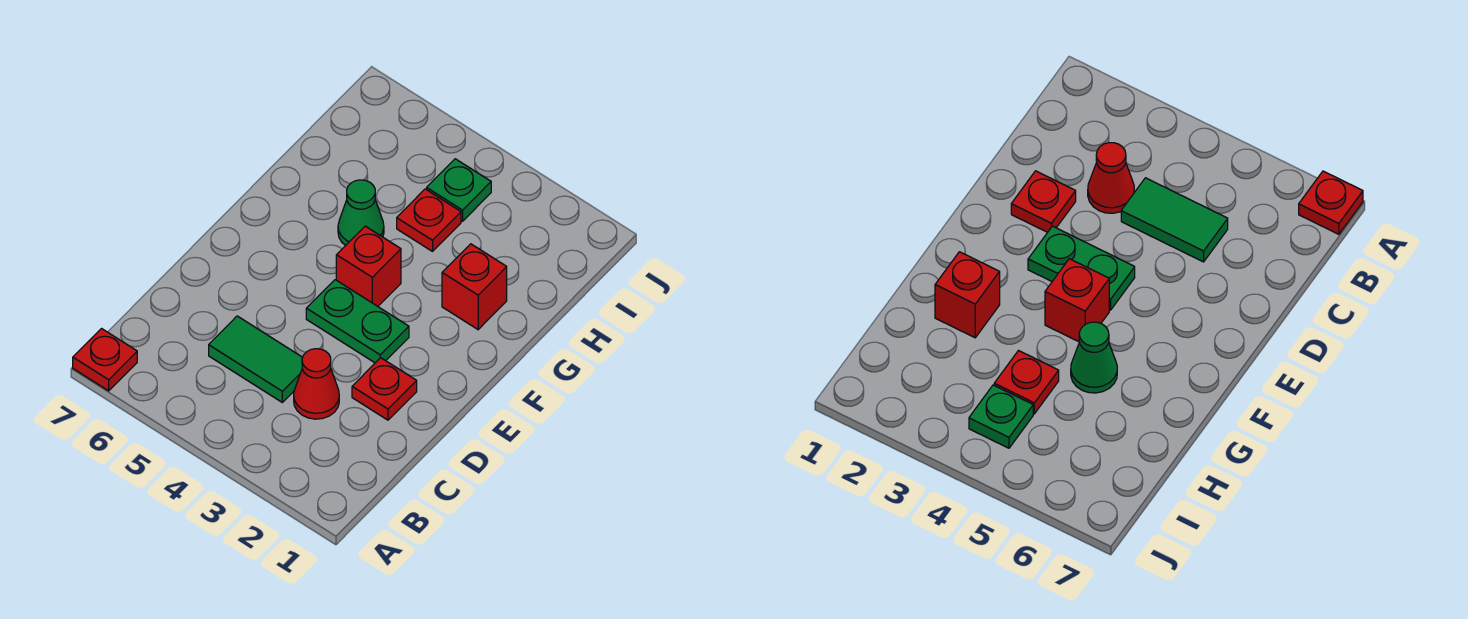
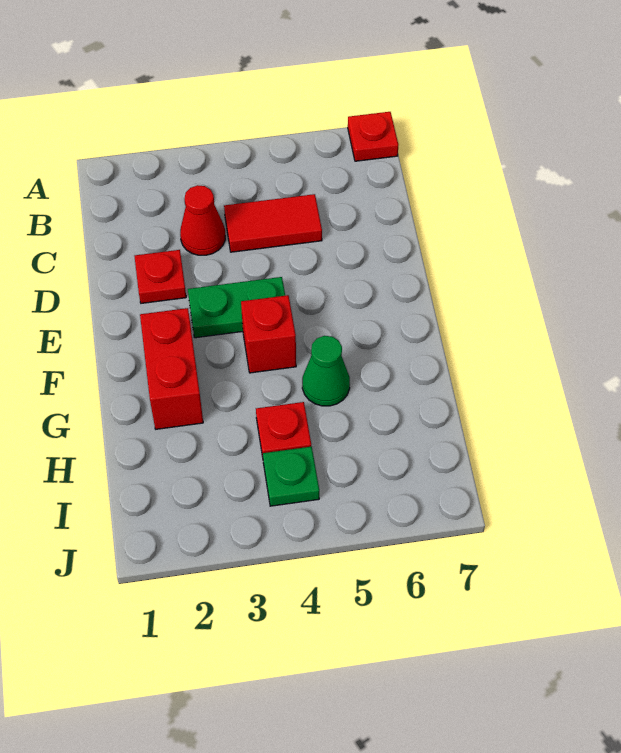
green 1x2 tile [209,316,303,402] -> red 1x2 tile [224,194,322,252]
red 1x1 brick [442,244,507,330] -> red 1x2 brick [140,308,203,429]

